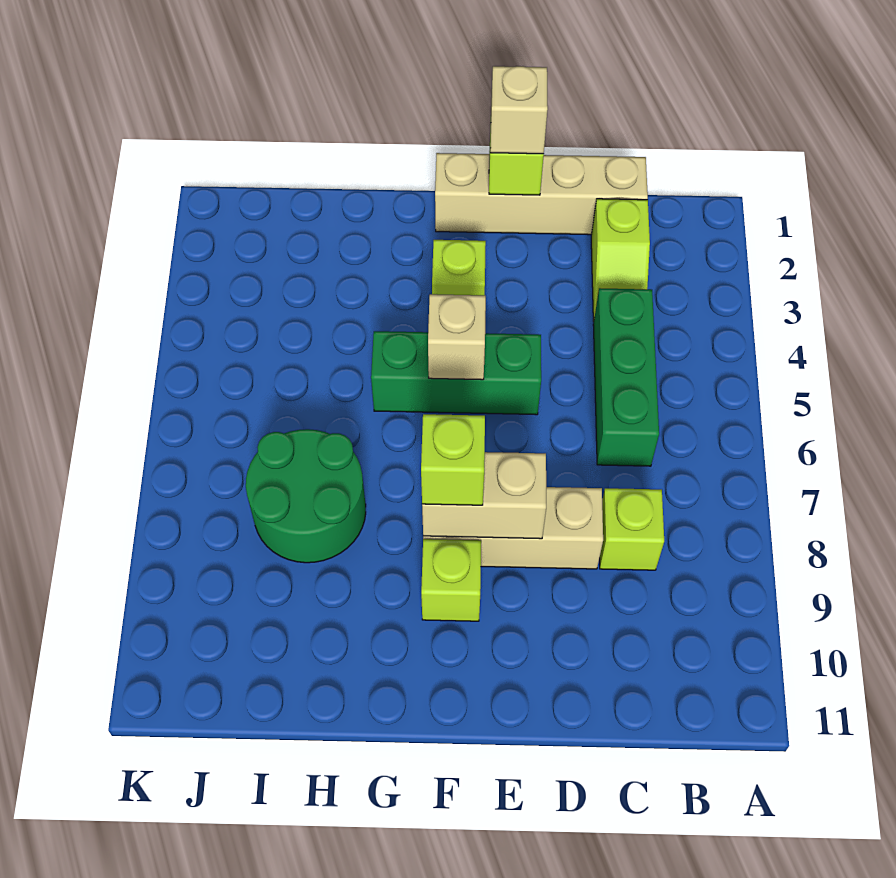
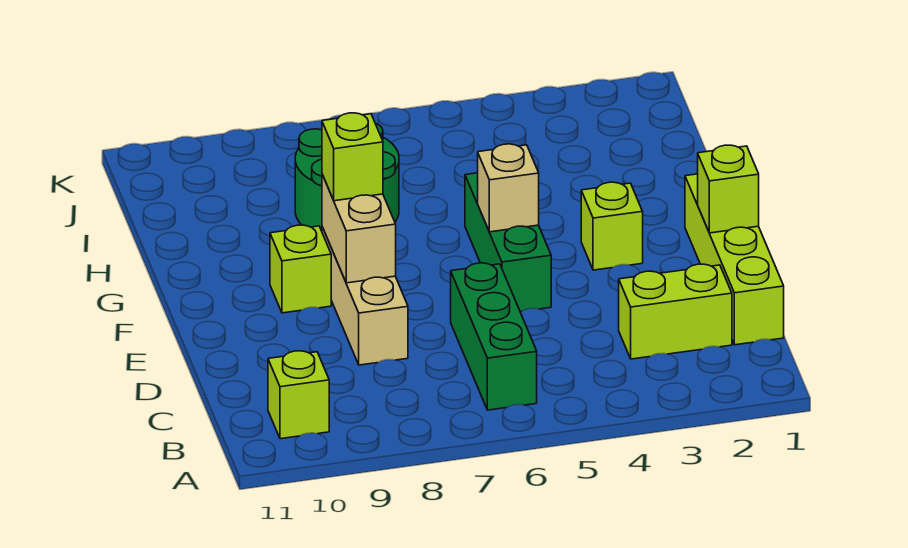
tan 1x4 brick [435,153,648,235] -> lime 1x4 brick [685,174,784,345]
lime 1x2 slope [591,199,650,322] -> lime 1x2 brick [619,264,732,359]
green 1x3 brick [593,288,659,466] -> green 1x3 brick turned to [451,263,537,410]
lime 1x1 brick [600,488,664,570] -> lime 1x1 brick moved to [268,351,329,439]
tan 1x1 brick [490,66,548,154] -> none

